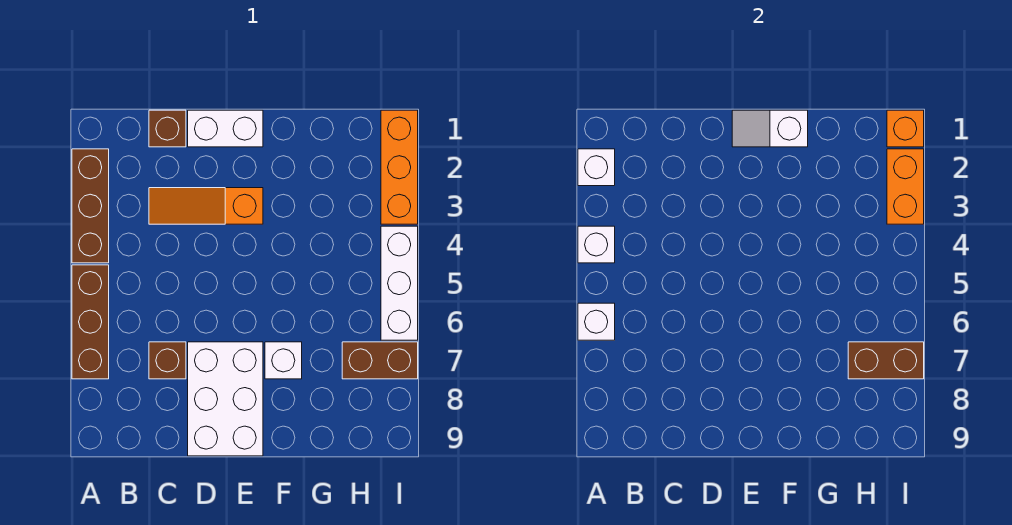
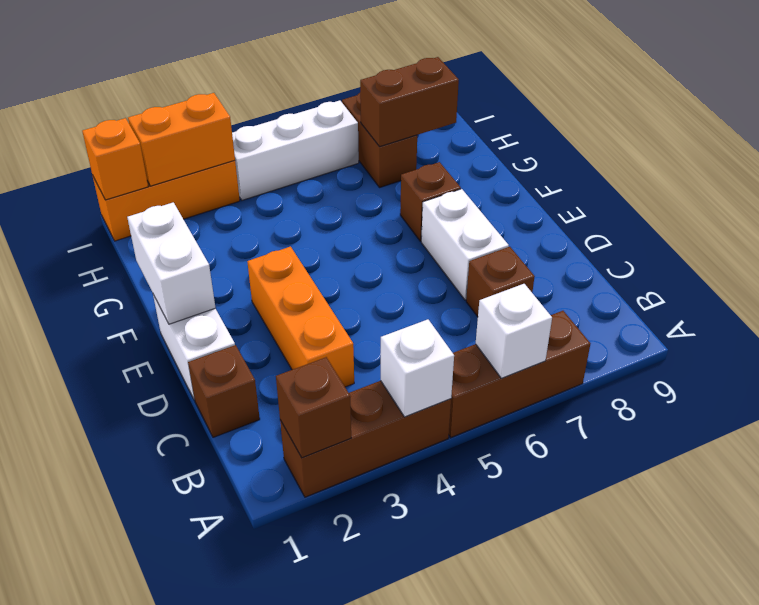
white 1x1 brick [578,149,615,186] -> brown 1x1 brick [276,357,351,458]
orange 1x3 slope [149,188,263,224] -> orange 1x3 brick [247,247,354,387]
white 2x3 brick [188,342,263,456] -> white 1x2 brick [421,189,509,300]
white 1x2 slope [732,110,808,147] -> white 1x2 brick [127,202,215,324]
white 1x1 brick [265,342,302,379] -> brown 1x1 brick [400,162,461,241]
brown 1x2 brick [848,342,924,379] -> brown 1x2 brick turned to [360,57,459,147]

